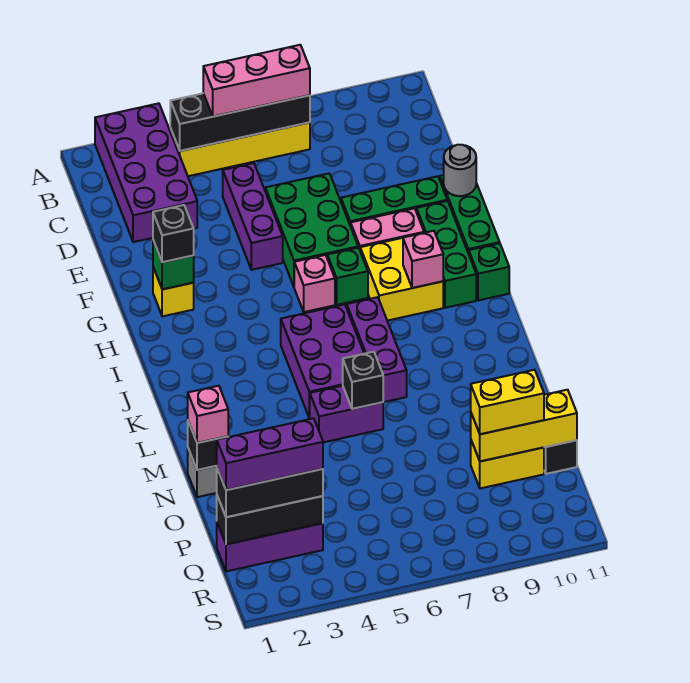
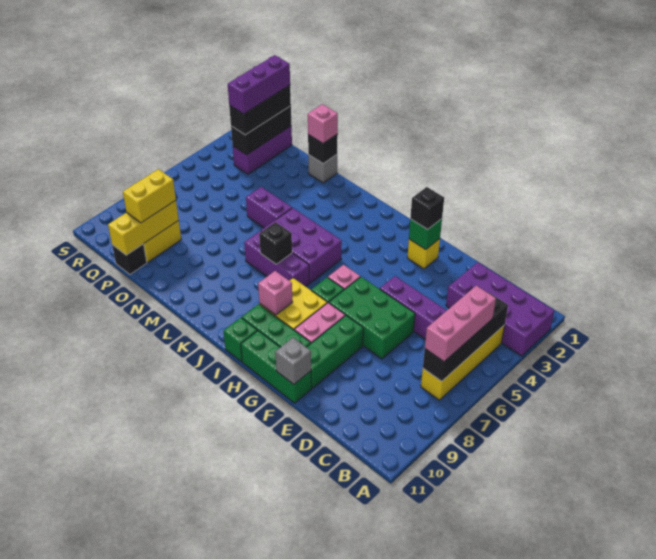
grey 1x1 round brick [444,145,476,196] -> grey 1x1 brick [275,338,311,384]
purple 1x2 brick [309,386,383,442] -> purple 1x2 brick turned to [246,187,292,228]
black 1x1 brick [343,352,383,409] -> black 1x1 brick moved to [259,222,292,264]

